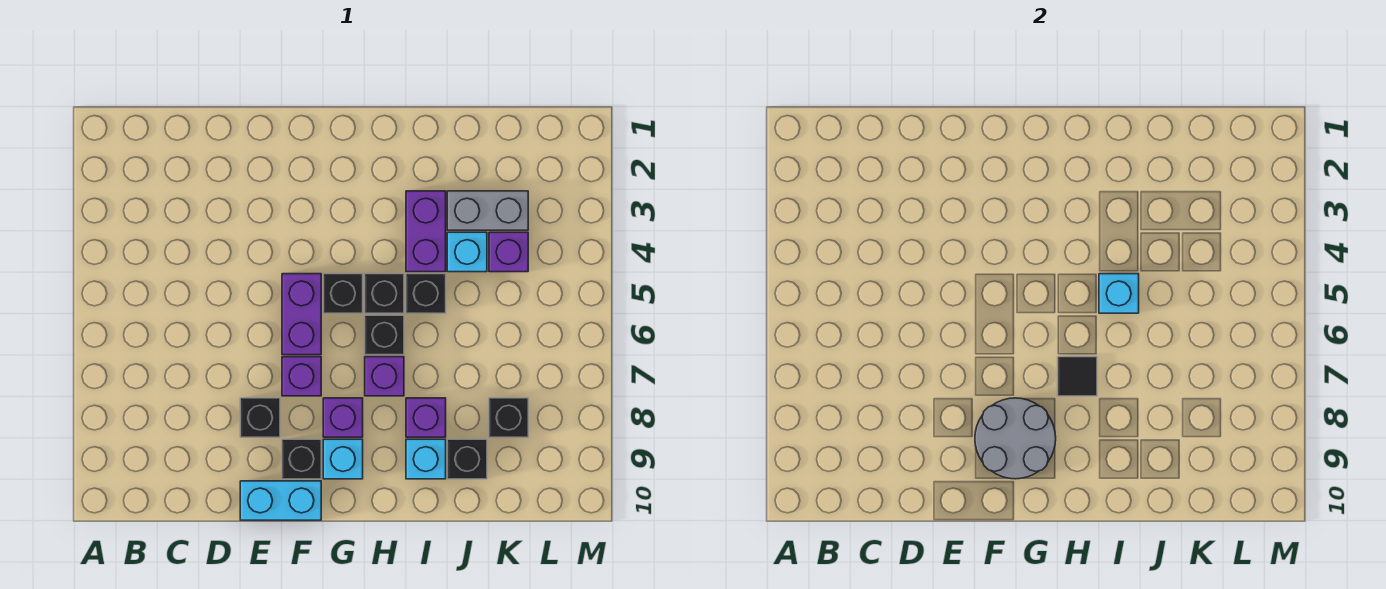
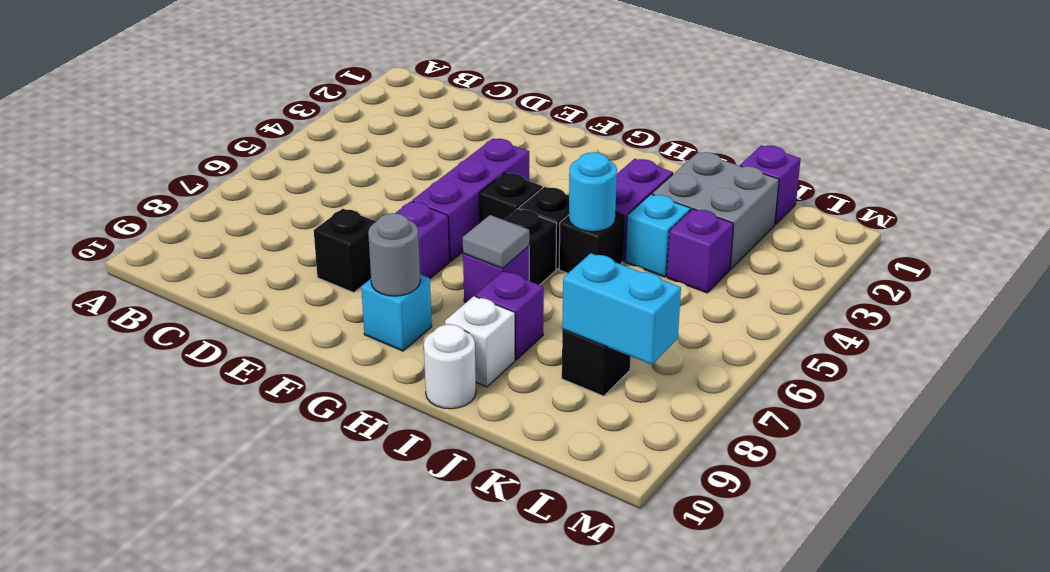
cyan 1x2 brick [240,481,321,520] -> cyan 1x2 brick moved to [562,253,681,365]
purple 1x2 brick [282,274,321,355] -> purple 1x3 brick [412,139,529,261]
grey 2x2 round brick [975,398,1056,479] -> grey 1x1 round brick [368,213,420,296]
black 1x1 brick [282,439,321,479] -> none
purple 1x1 brick [323,398,363,437] -> purple 1x1 brick moved to [740,145,801,225]
black 1x1 tile [1058,357,1097,396] -> grey 1x1 tile [463,215,529,268]
cyan 1x1 brick [1099,274,1139,313] -> cyan 1x1 round brick [569,152,617,232]
cyan 1x1 brick [406,439,446,479] -> white 1x1 brick [445,296,515,387]
none -> white 1x1 round brick [424,324,476,409]
grey 1x2 brick [447,191,528,230] -> grey 2x2 brick [652,152,779,269]
black 1x1 brick [447,439,487,479] -> none

